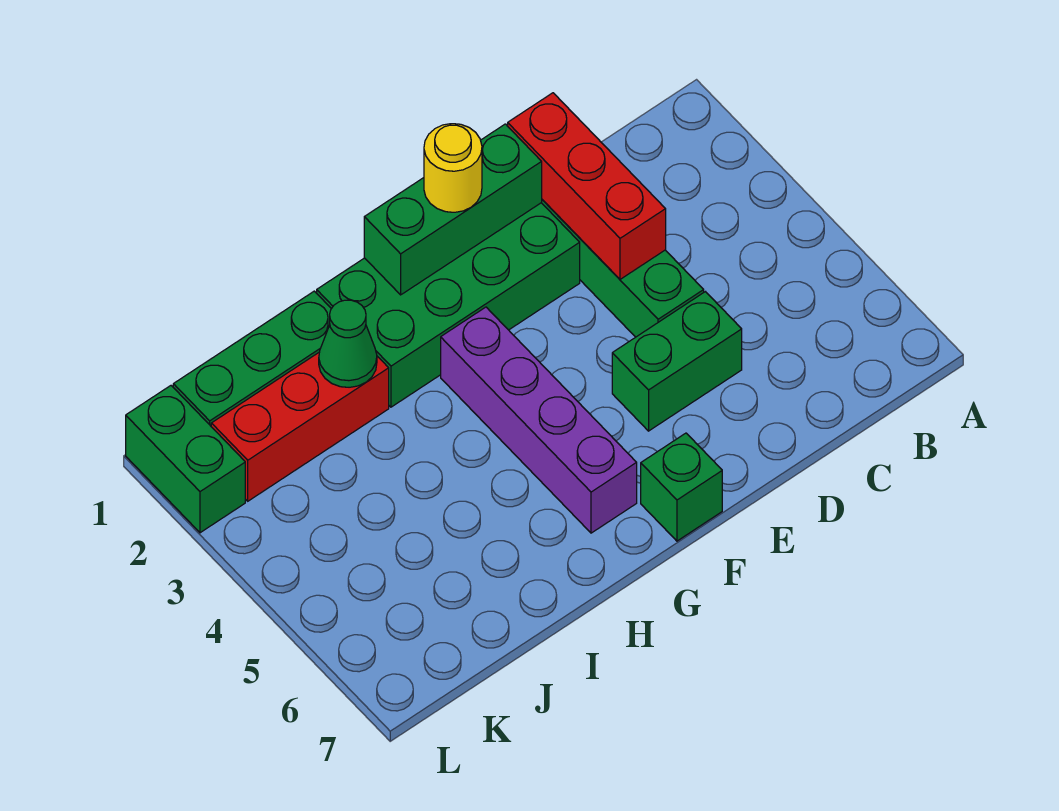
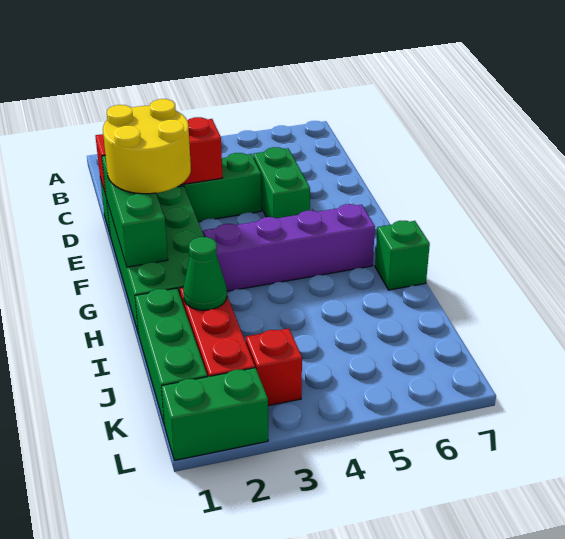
yellow 1x1 round brick [424,124,482,212] -> yellow 2x2 round brick [103,99,191,194]
green 1x1 brick [641,433,722,541] -> green 1x1 brick moved to [375,221,430,290]
none -> red 1x1 brick [246,329,302,406]

